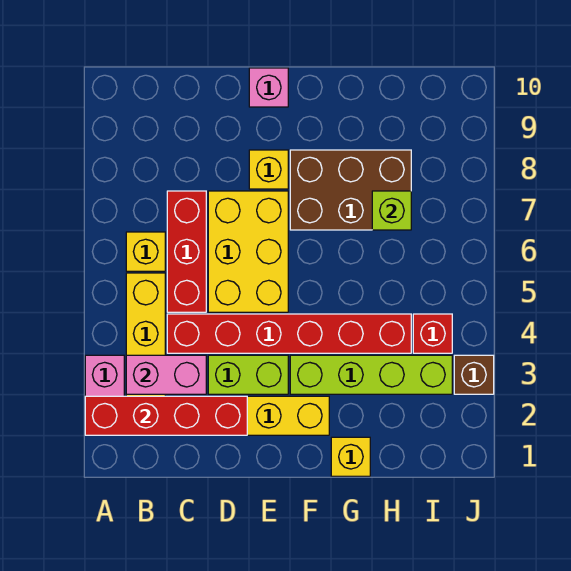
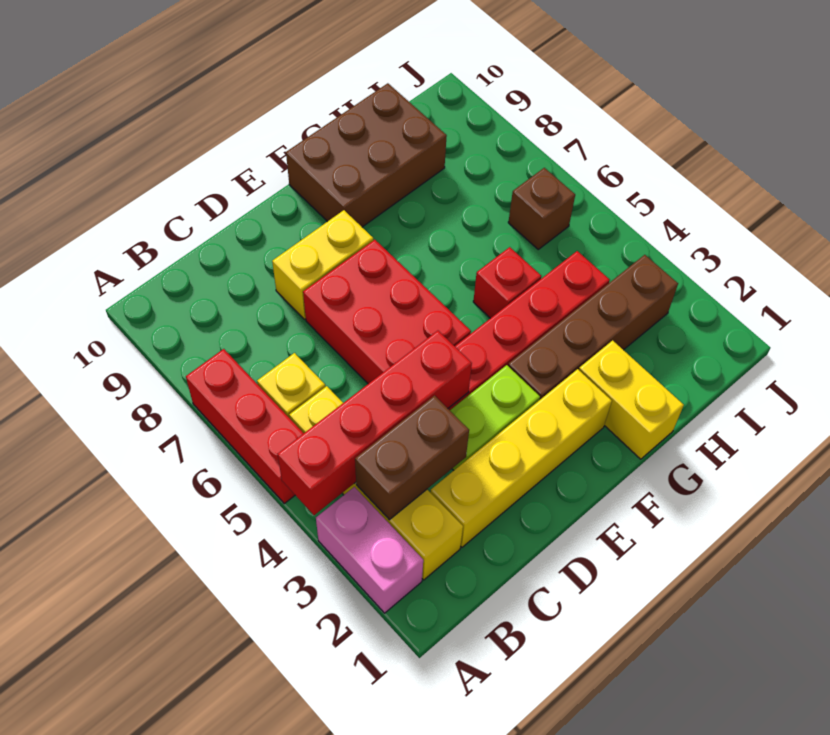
red 1x4 brick [85,396,247,435] -> red 1x4 brick moved to [278,331,472,515]
pink 1x2 brick [126,355,206,394] -> brown 1x2 brick [355,396,469,520]
red 1x3 brick [167,191,206,312] -> red 1x3 brick moved to [186,349,304,503]
yellow 2x3 brick [208,191,288,312] -> red 2x3 brick [303,240,471,384]
yellow 1x1 brick [249,150,288,189] -> yellow 1x2 brick [272,210,373,319]
pink 1x1 brick [249,68,288,107] -> none
lime 1x4 brick [290,355,452,394] -> brown 1x4 brick [508,255,678,399]
brown 2x3 brick [290,150,411,230] -> brown 2x3 brick moved to [286,83,447,227]
yellow 1x1 brick [331,437,370,476] -> yellow 1x2 brick [579,340,684,459]
lime 1x1 brick [372,191,411,230] -> none
red 1x1 brick [413,314,452,353] -> red 1x1 brick moved to [473,247,541,318]
brown 1x1 brick [454,355,494,394] -> brown 1x1 brick moved to [508,168,575,249]

